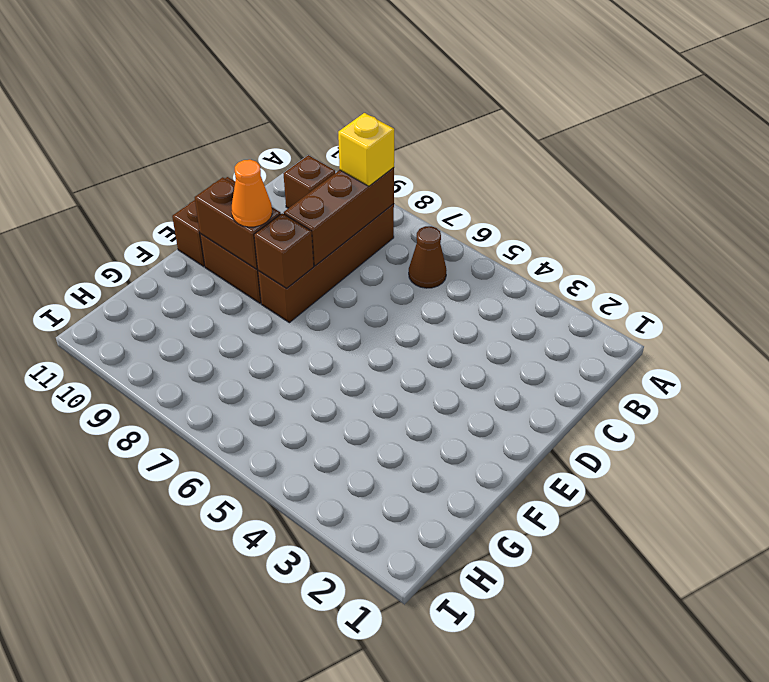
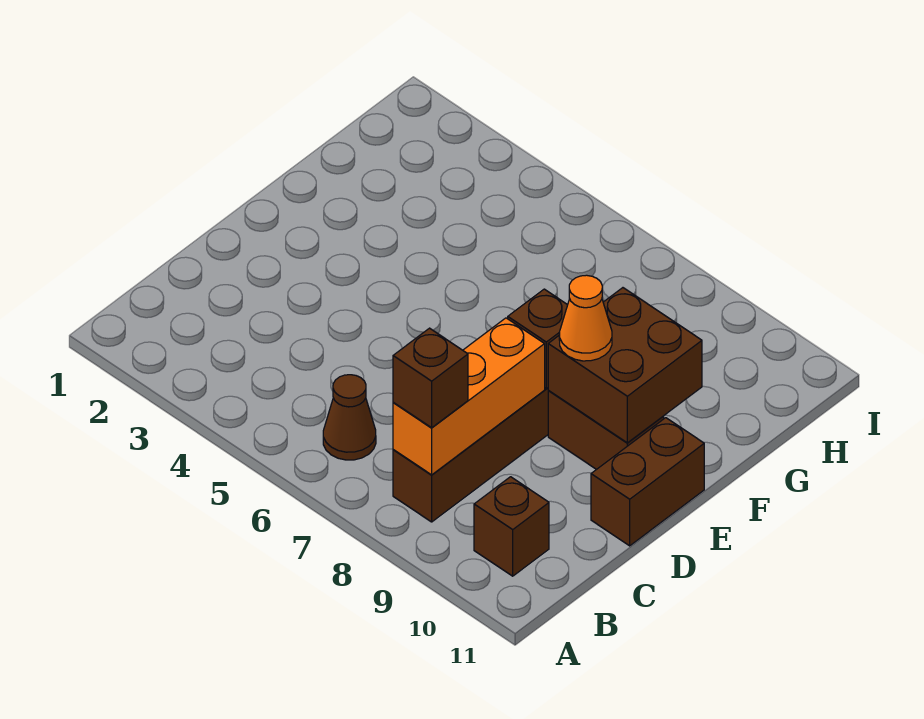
brown 1x3 brick [284,168,394,266] -> orange 1x3 brick [393,318,545,475]
yellow 1x1 brick [338,113,394,186] -> brown 1x1 brick [393,328,468,428]
brown 1x2 brick [195,177,281,269] -> brown 2x2 brick [548,288,702,443]

